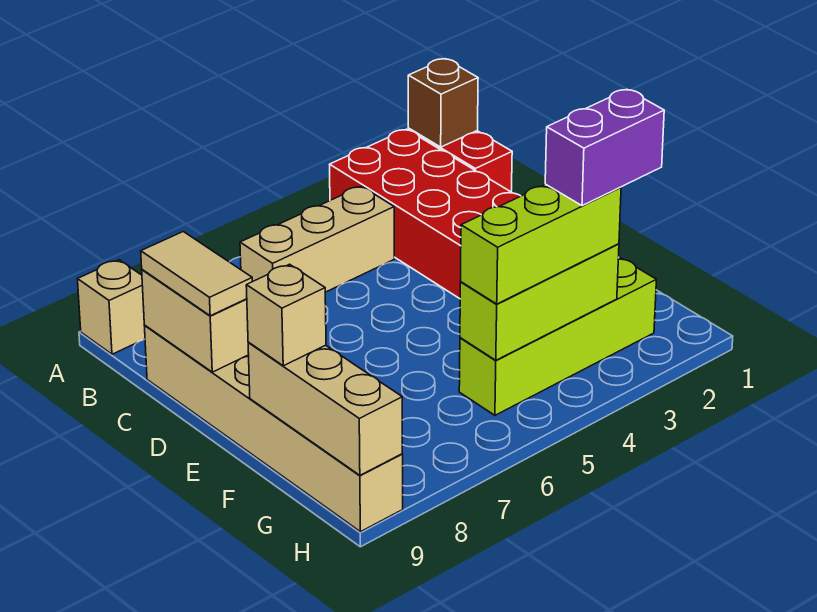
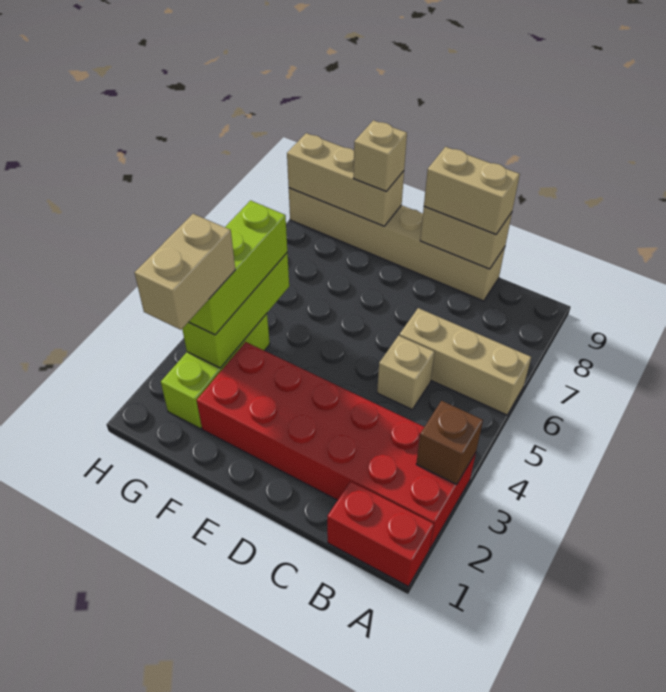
brown 1x1 brick [408,59,478,147] -> brown 1x1 brick moved to [416,401,483,484]
tan 1x1 brick [78,260,145,354] -> tan 1x1 brick moved to [377,336,435,409]
tan 1x3 brick [240,186,394,292] -> tan 1x3 brick turned to [399,308,531,415]
tan 1x2 tile [141,232,252,316] -> tan 1x2 brick [424,147,520,234]
lime 1x4 brick [459,258,656,415] -> lime 1x3 brick [161,314,270,429]
purple 1x2 brick [545,90,664,206] -> tan 1x2 brick [135,214,235,330]

